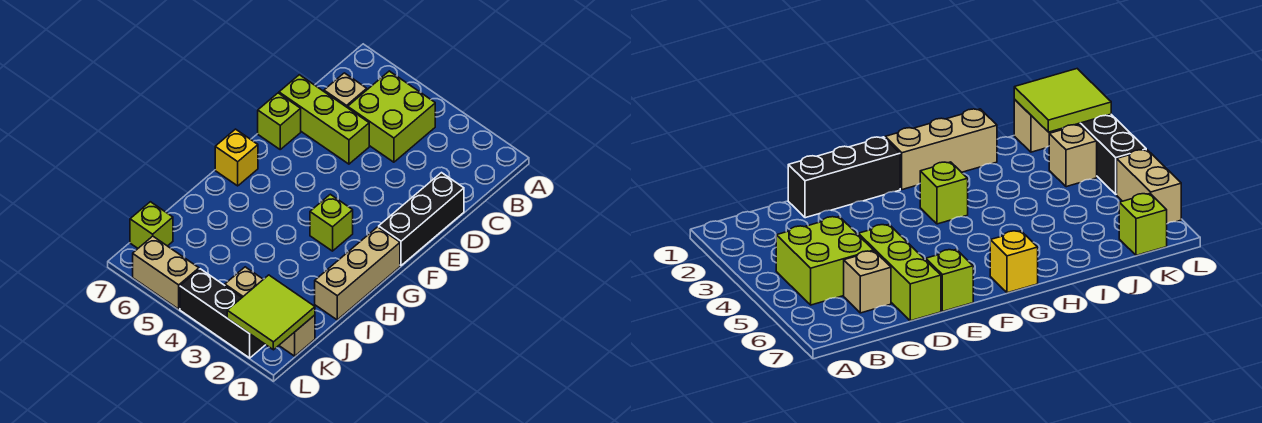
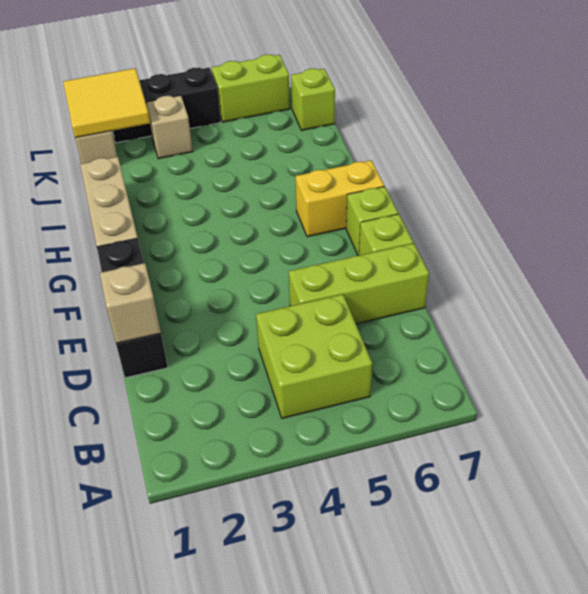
tan 1x1 brick [324,73,367,108] -> tan 1x1 brick moved to [100,263,161,343]
lime 1x1 brick [310,194,353,251] -> lime 1x1 brick moved to [346,186,398,256]
yellow 1x1 brick [215,129,258,186] -> yellow 1x2 brick [296,160,384,237]
lime 2x2 tile [227,275,315,350] -> yellow 2x2 tile [63,68,150,138]
tan 1x2 brick [133,236,199,309] -> lime 1x2 brick [212,55,290,122]

